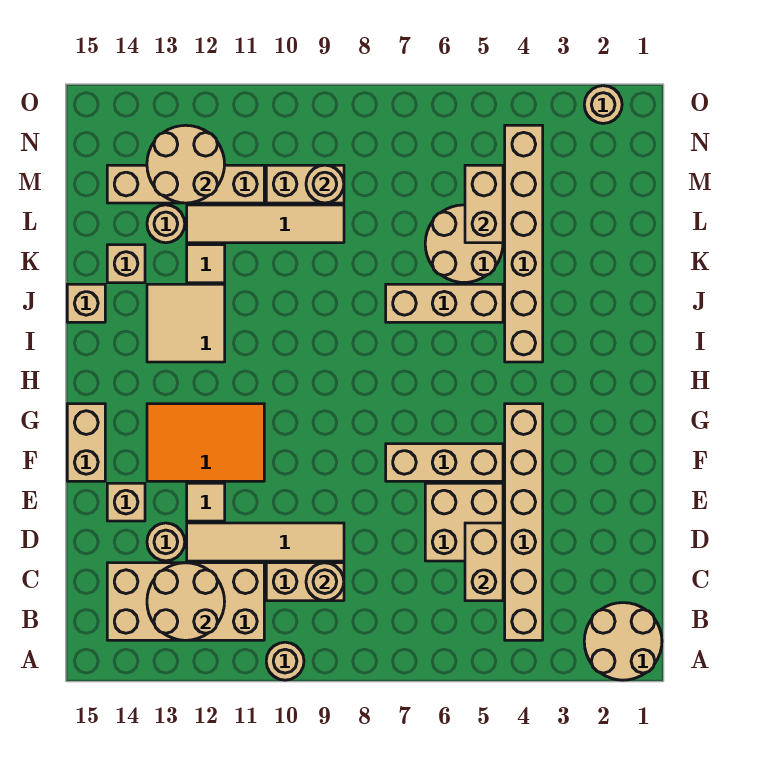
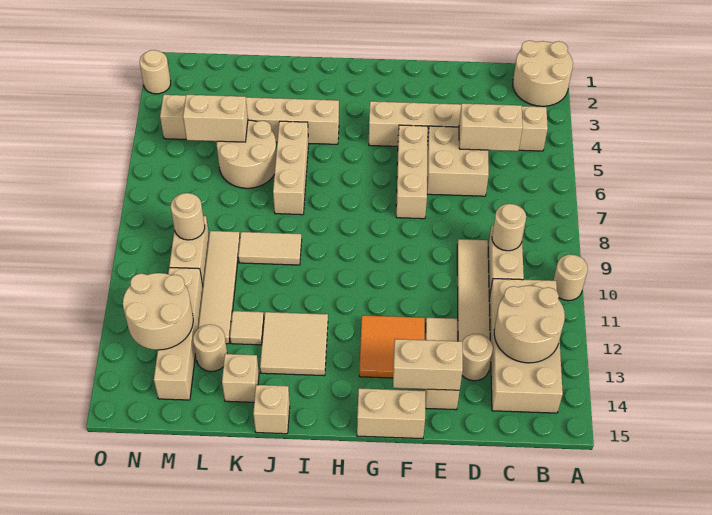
none -> tan 1x2 brick [393,339,463,390]
orange 2x3 tile [147,404,264,481] -> orange 2x2 tile [359,315,425,378]
none -> tan 1x2 tile [238,232,302,265]

